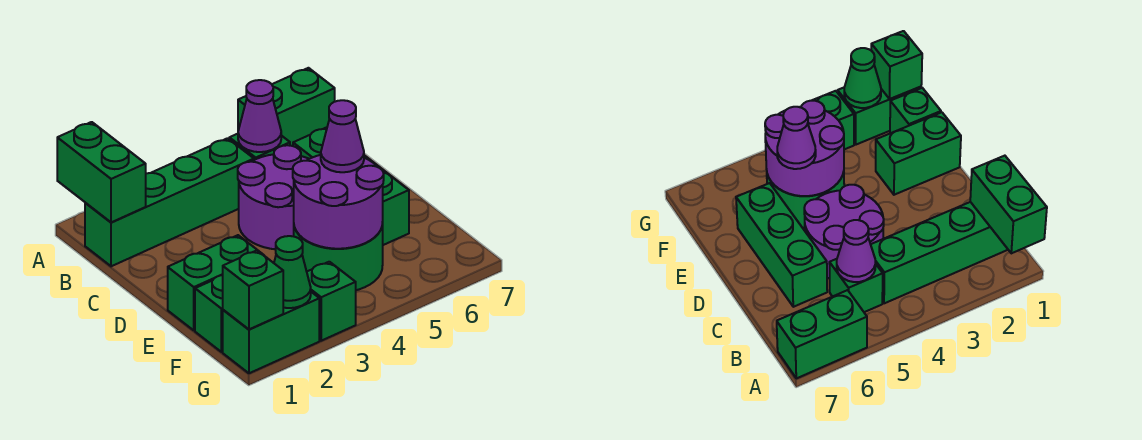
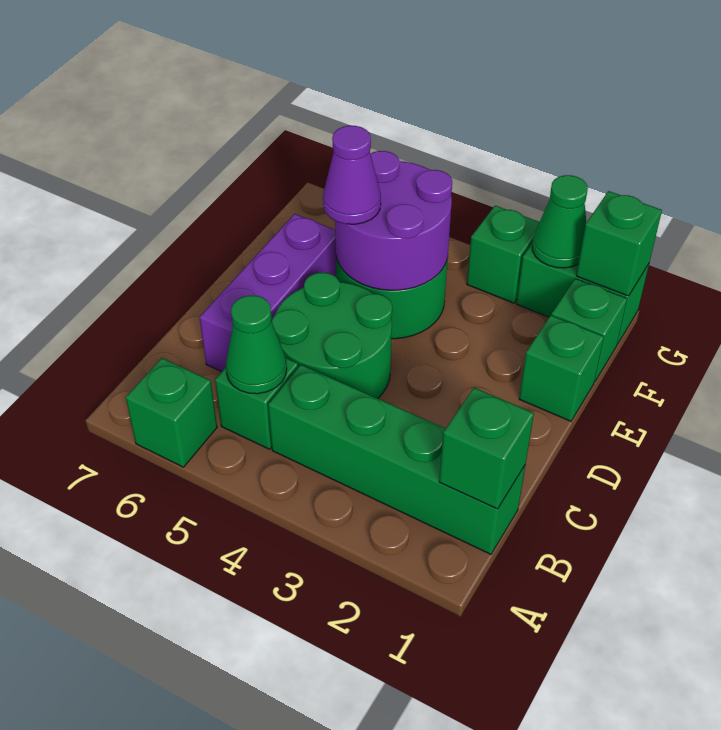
green 1x2 brick [57,122,146,222] -> green 1x1 brick [439,388,534,509]
green 1x2 brick [238,68,335,146] -> green 1x1 brick [126,358,217,467]
purple 1x1 cone [238,80,281,152] -> green 1x1 cone [226,295,287,394]
purple 2x2 round brick [238,145,308,249] -> green 2x2 round brick [272,273,392,398]
green 1x3 brick [293,127,409,245] -> purple 1x3 brick [200,214,336,372]
green 1x2 brick [168,235,262,330] -> green 1x1 brick [519,315,604,421]

